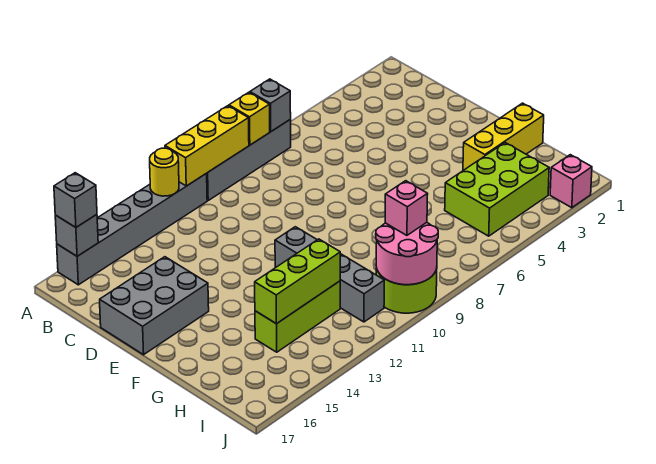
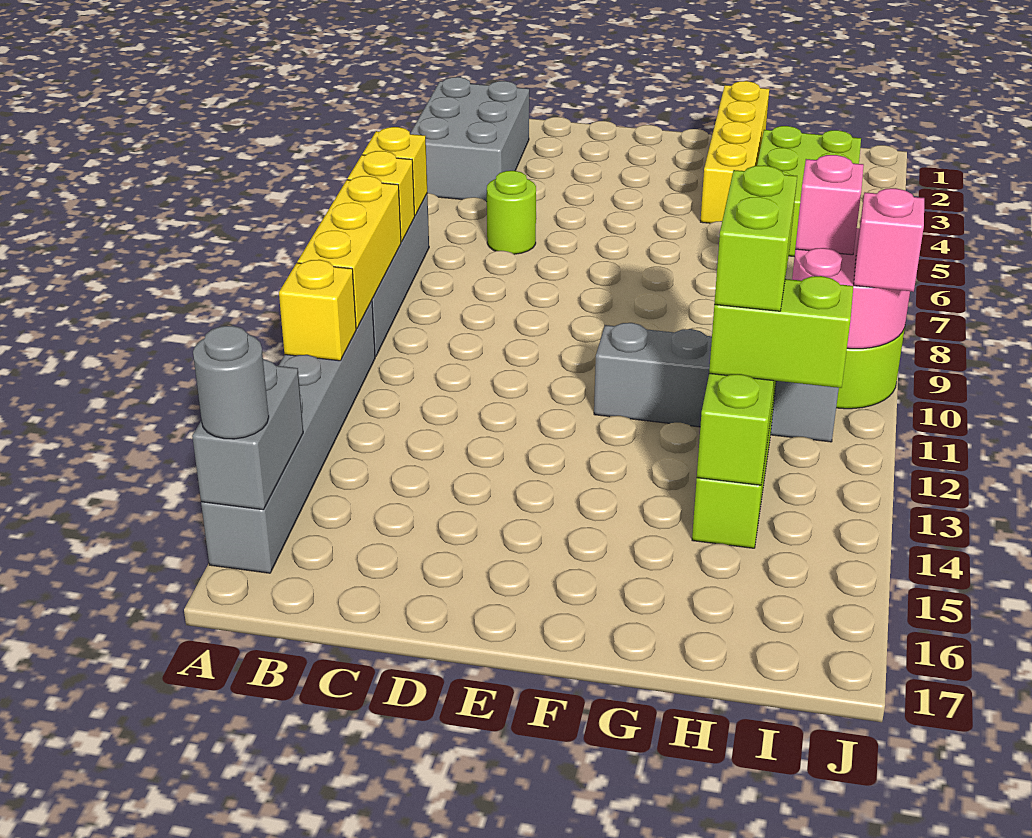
grey 1x1 brick [250,79,291,131] -> yellow 1x1 brick [363,127,427,215]
yellow 1x1 round brick [150,148,179,196] -> yellow 1x1 brick [279,260,356,361]
grey 1x1 brick [55,215,98,256] -> grey 1x2 brick [192,359,303,510]
grey 1x1 brick [54,173,97,227] -> grey 1x1 round brick [193,326,269,439]
none -> lime 1x1 round brick [487,171,536,254]
grey 2x3 brick [100,257,209,355] -> grey 2x3 brick moved to [410,77,529,202]
yellow 1x3 brick [463,103,544,170] -> yellow 1x4 brick [700,81,769,223]
none -> lime 1x2 brick [714,165,797,311]
none -> lime 1x2 brick [709,276,853,388]
pink 1x1 brick [550,155,592,208] -> pink 1x1 brick moved to [854,188,924,292]

